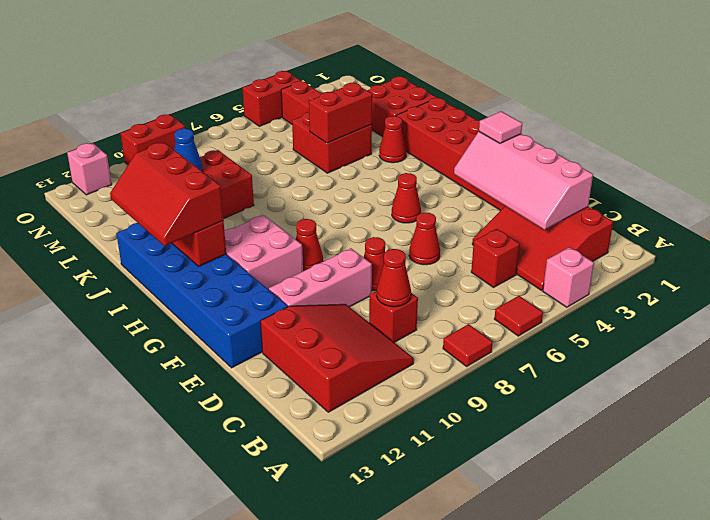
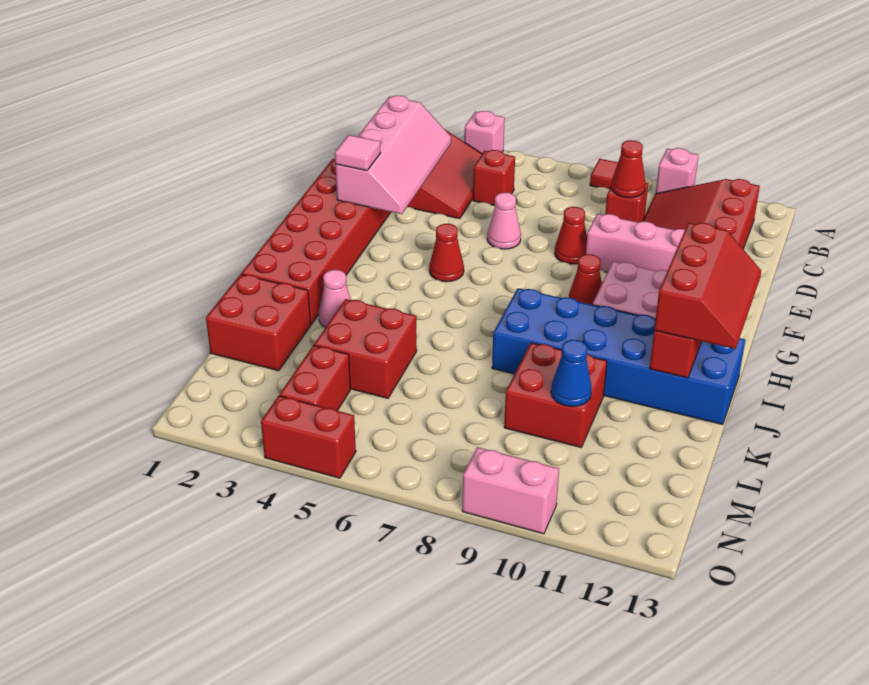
red 1x1 tile [494,296,543,336] -> none
red 1x1 cone [409,213,440,265] -> pink 1x1 cone [487,192,521,249]
blue 2x6 brick [116,223,288,368] -> blue 2x6 brick turned to [492,288,745,425]
red 1x1 cone [379,116,407,163] -> pink 1x1 cone [319,270,351,327]
red 1x2 brick [309,83,372,143] -> none
red 1x2 brick [121,115,185,165] -> pink 1x2 brick [462,447,559,534]
pink 1x1 brick [67,143,112,195] -> pink 1x1 brick moved to [656,148,698,193]

